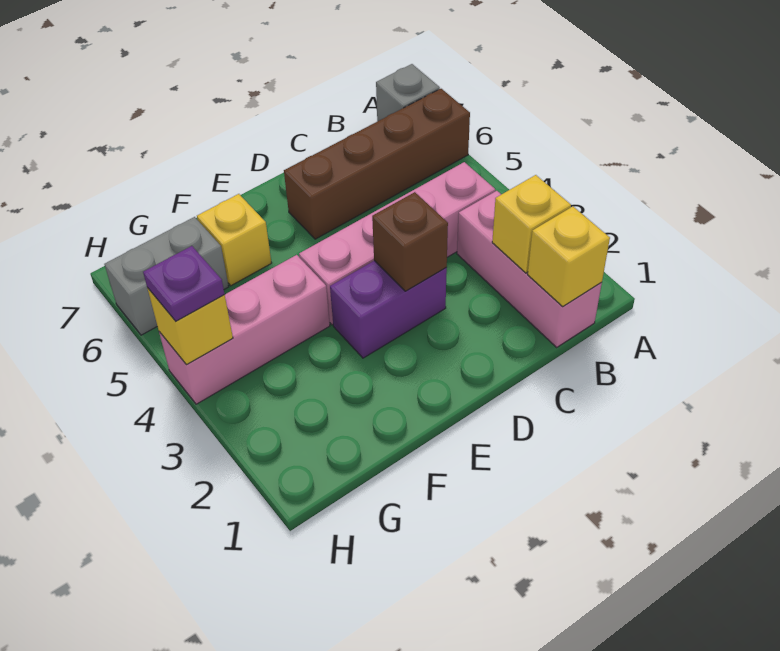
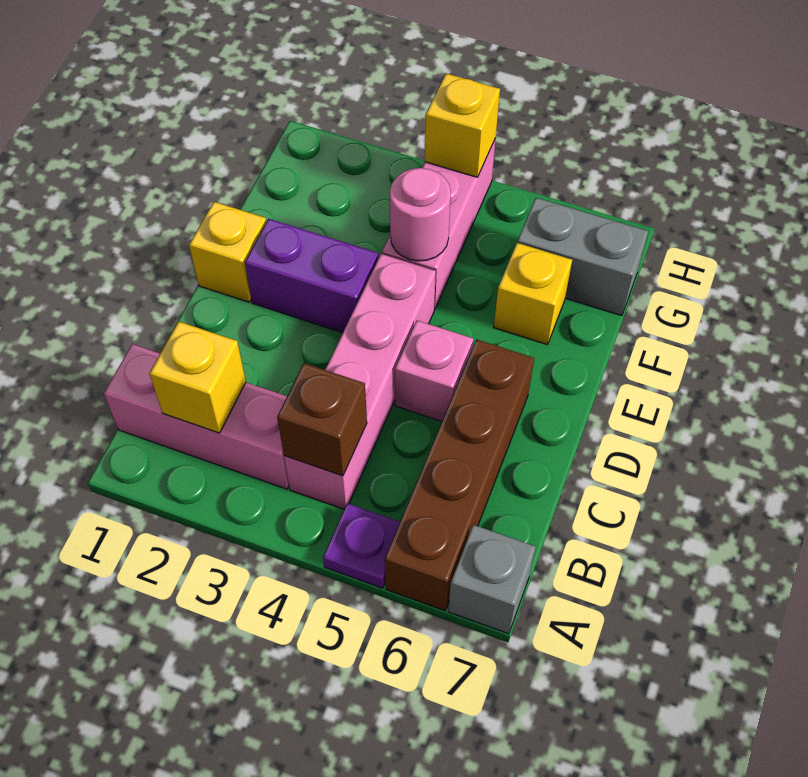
yellow 1x1 brick [528,207,610,306] -> yellow 1x1 brick moved to [189,202,266,302]
purple 1x2 brick [330,261,447,358] -> purple 1x2 brick turned to [245,219,378,333]
brown 1x1 brick [372,192,448,291] -> brown 1x1 brick moved to [277,363,367,476]
none -> pink 1x1 brick [395,320,473,421]
none -> pink 1x1 round brick [390,168,451,261]
grey 1x2 brick [105,217,229,335] -> grey 1x2 brick turned to [518,198,648,316]
purple 1x1 plate [143,246,225,321] -> purple 1x1 plate moved to [323,503,400,588]

